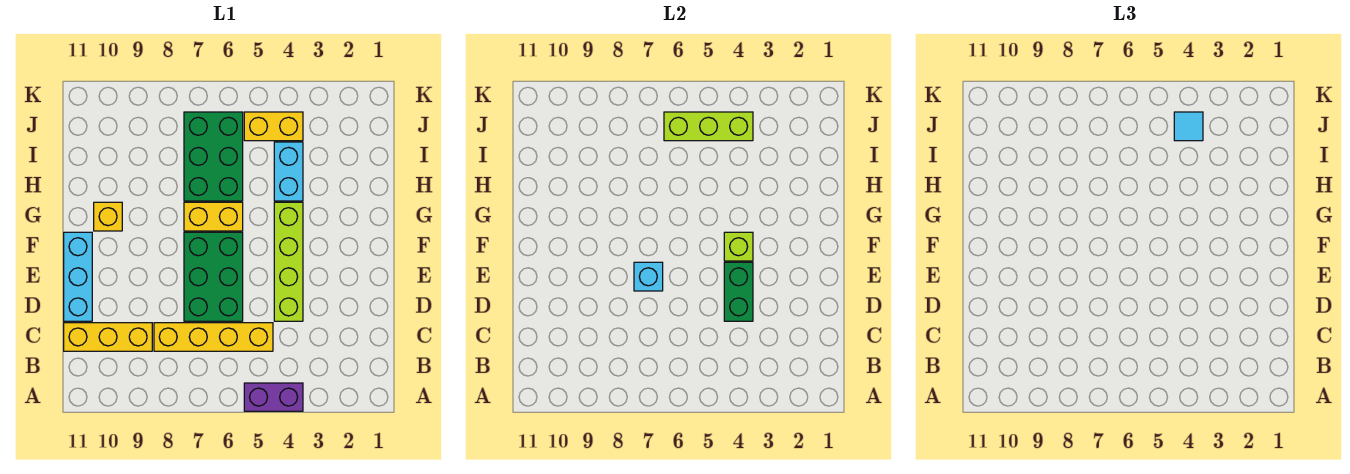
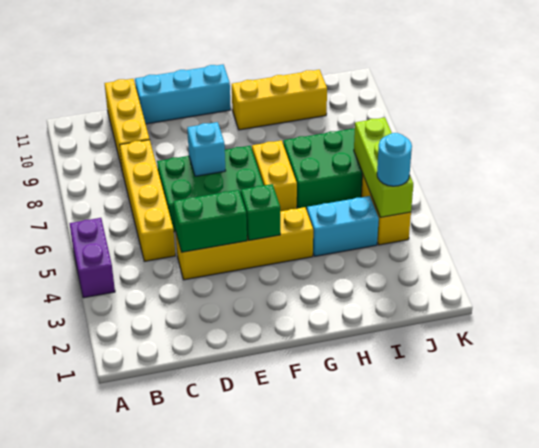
lime 1x4 brick [274,202,303,321] -> yellow 1x4 brick [175,207,313,280]
lime 1x1 brick [724,232,753,261] -> green 1x1 brick [241,184,280,240]
yellow 1x1 brick [94,202,122,231] -> yellow 1x3 brick [232,70,327,130]
cyan 1x1 tile [1174,112,1203,141] -> cyan 1x1 round brick [377,133,412,186]

